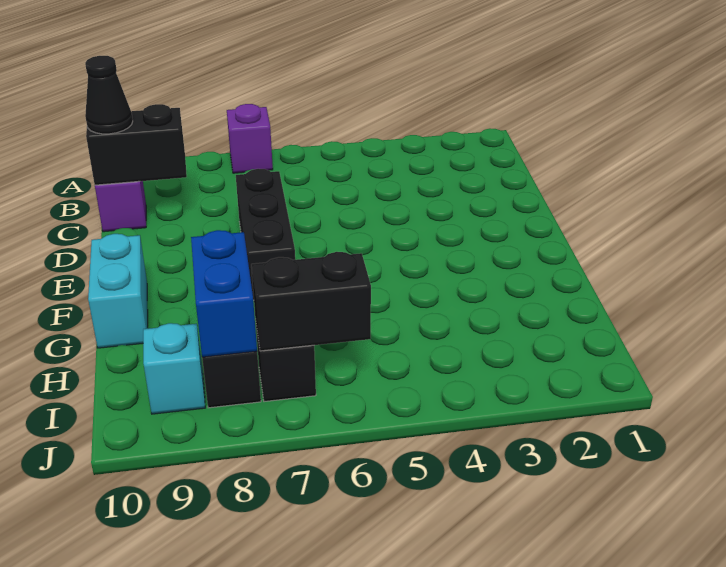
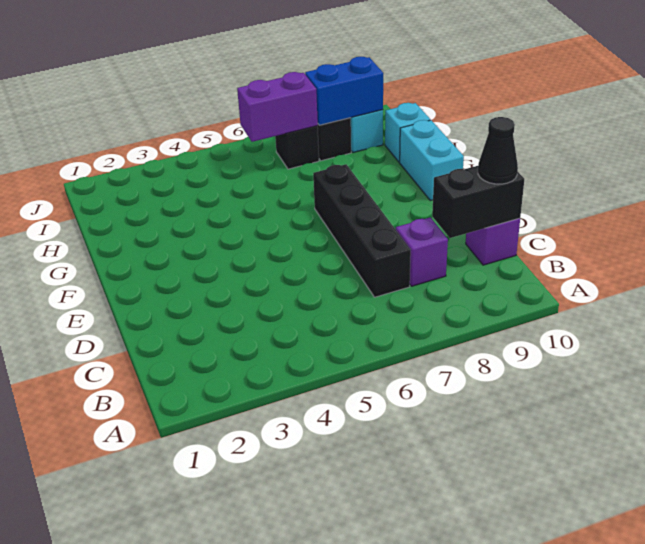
purple 1x1 brick [227,104,273,173] -> purple 1x1 brick moved to [396,217,448,286]
black 1x3 brick [236,169,295,300] -> black 1x4 brick [313,164,411,297]
blue 1x2 brick [191,230,257,357] -> blue 1x2 brick turned to [305,57,383,125]
none -> cyan 1x1 brick [385,103,430,162]
black 1x2 brick [251,252,371,351] -> purple 1x2 brick [237,72,318,142]

